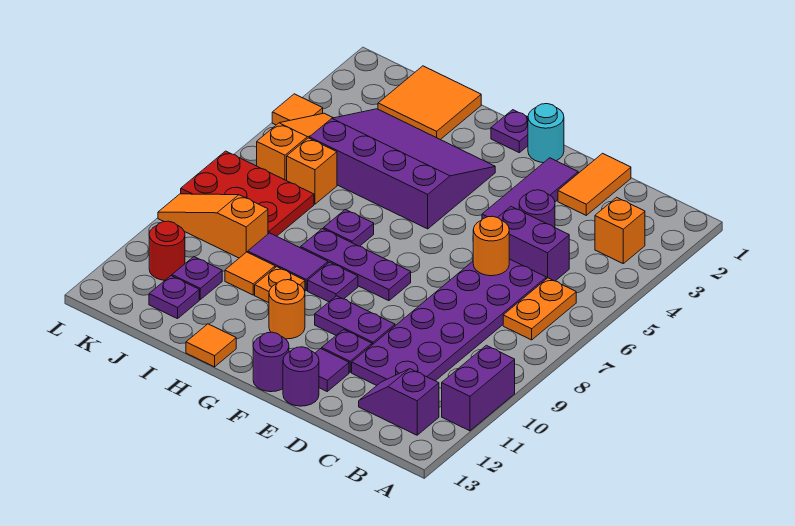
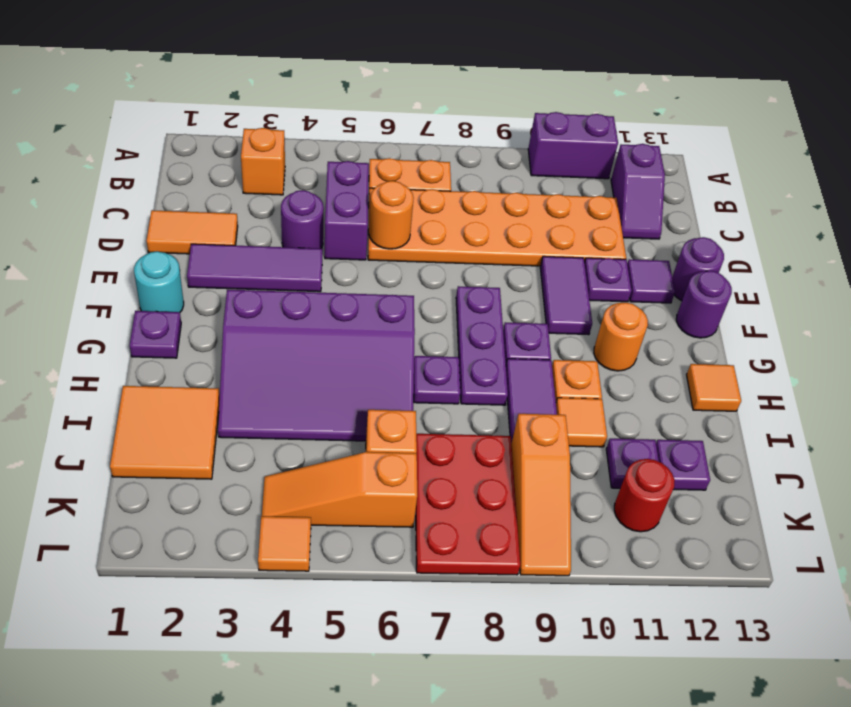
purple 2x6 plate [352,259,546,385] -> orange 2x6 plate [368,188,626,266]
purple 1x2 plate [315,296,395,345] -> purple 1x2 tile [540,256,592,335]
purple 3x4 slope [309,109,495,229] -> purple 3x4 slope turned to [218,290,415,441]

